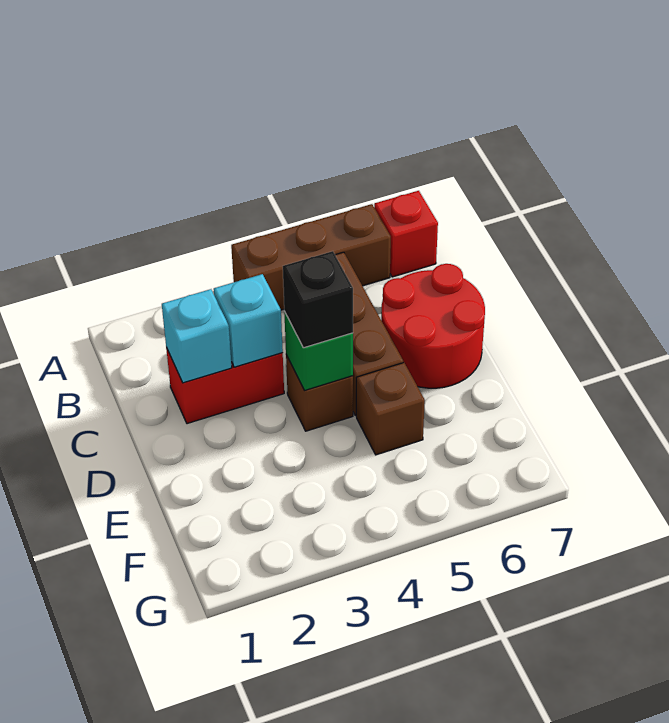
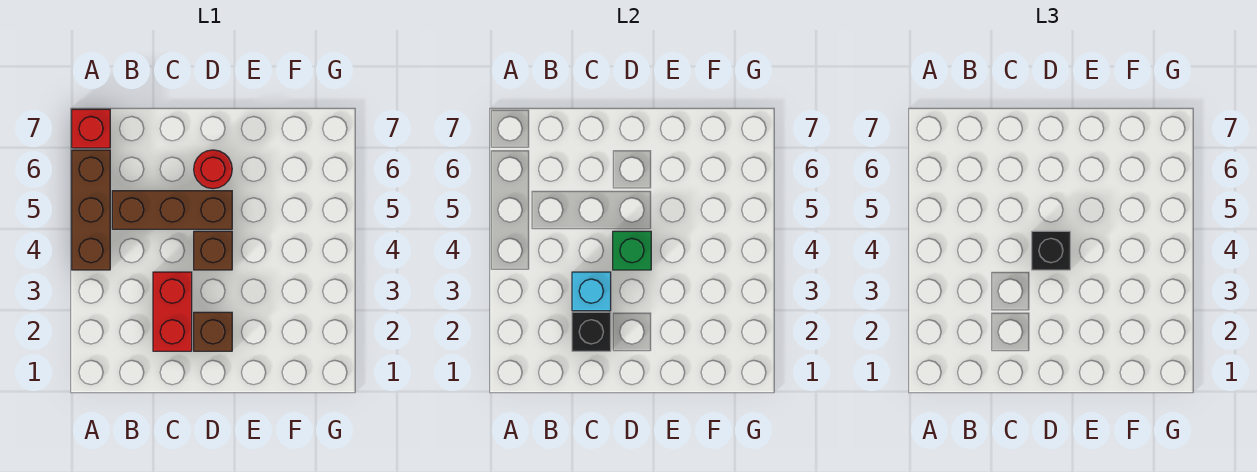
cyan 1x1 brick [162,289,232,383] -> black 1x1 brick [572,312,611,351]
red 2x2 round brick [381,264,485,388] -> red 1x1 round brick [194,150,232,189]
brown 1x1 brick [356,363,425,455] -> brown 1x1 brick moved to [194,312,232,351]

